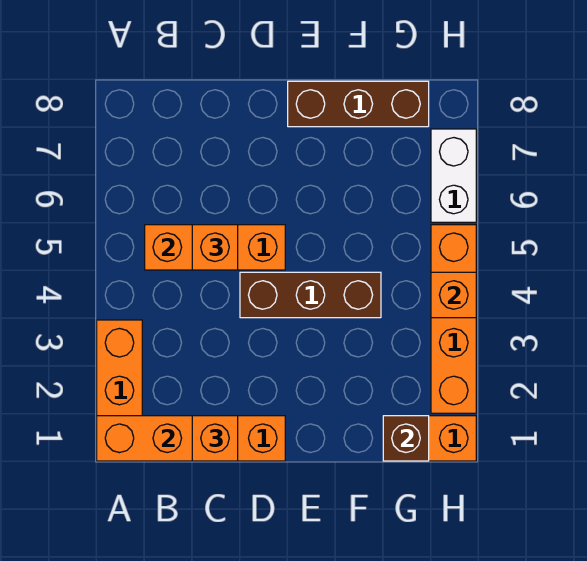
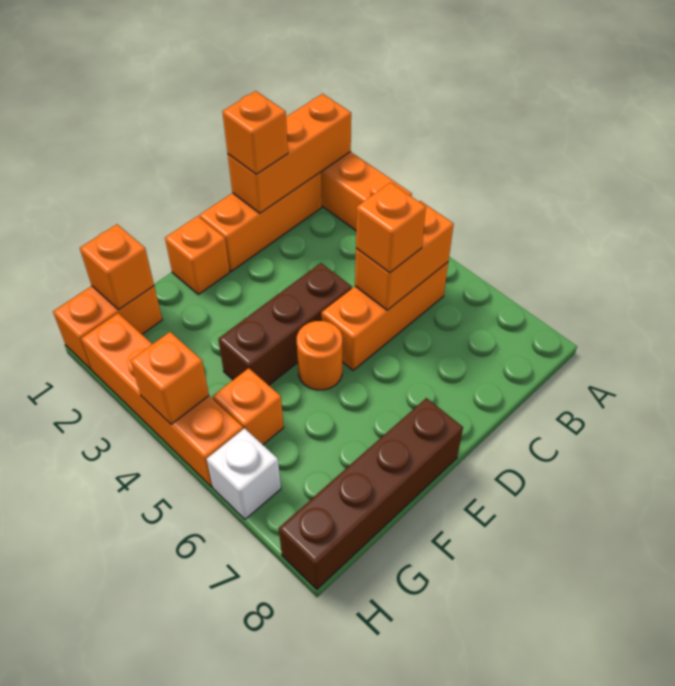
none -> orange 1x1 brick [165,216,230,294]
none -> orange 1x1 round brick [297,321,342,390]
brown 1x3 brick [288,81,429,127] -> brown 1x4 brick [279,398,463,589]
brown 1x1 brick [383,416,429,461] -> orange 1x1 brick [80,224,154,310]
none -> orange 1x1 brick [213,368,284,445]
white 1x2 brick [431,129,476,222] -> white 1x1 brick [207,428,281,519]

